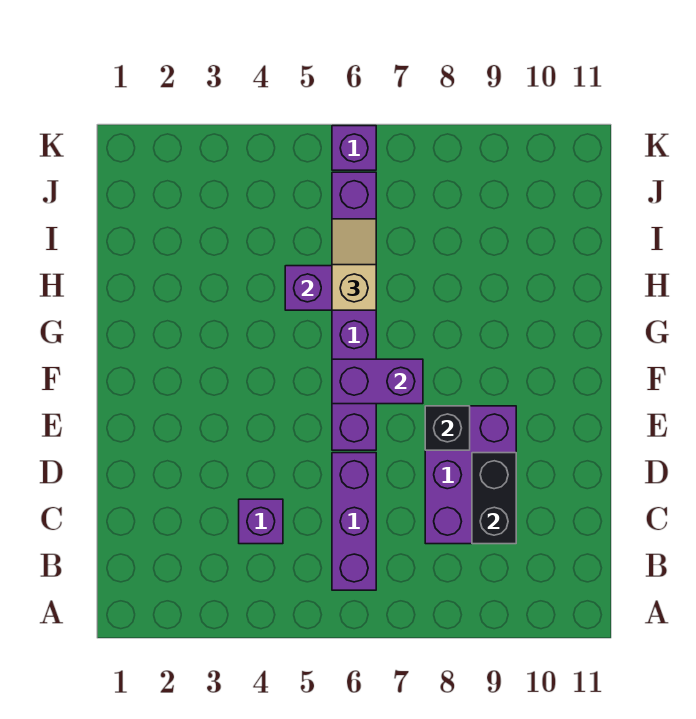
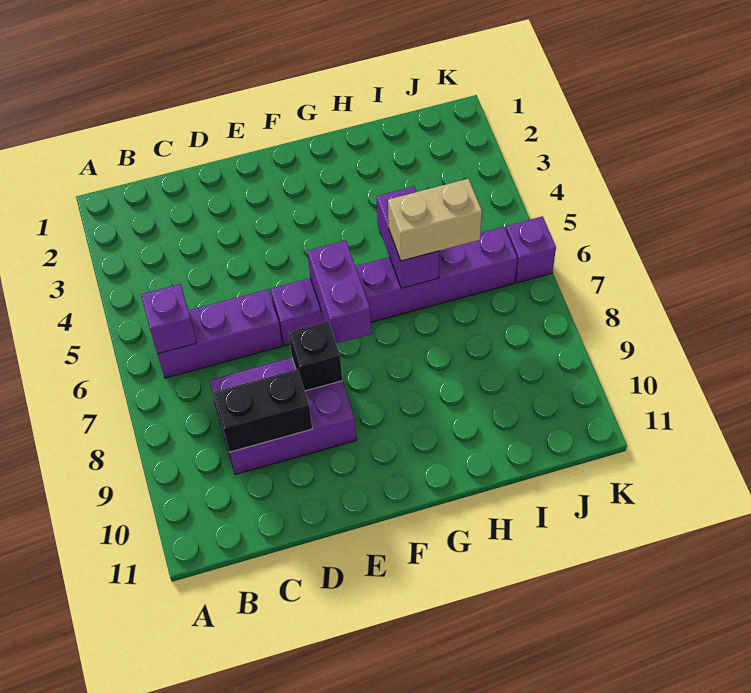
purple 1x1 brick [239,499,283,544] -> purple 1x1 brick moved to [141,284,197,354]
tan 1x2 slope [332,219,376,310] -> tan 1x2 brick [388,179,482,261]

